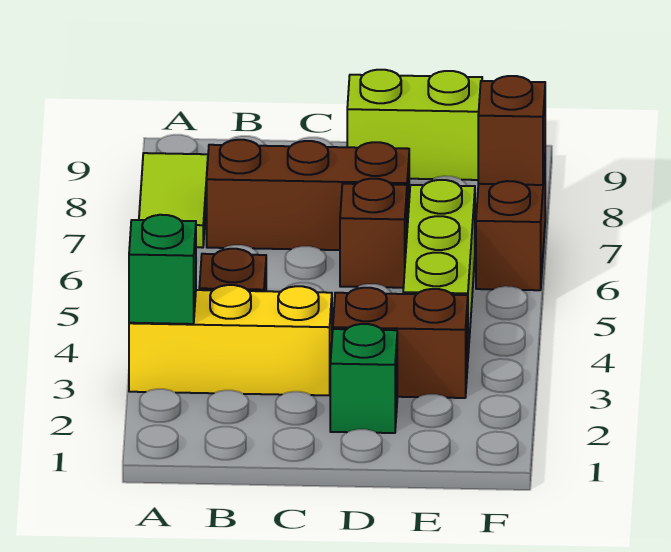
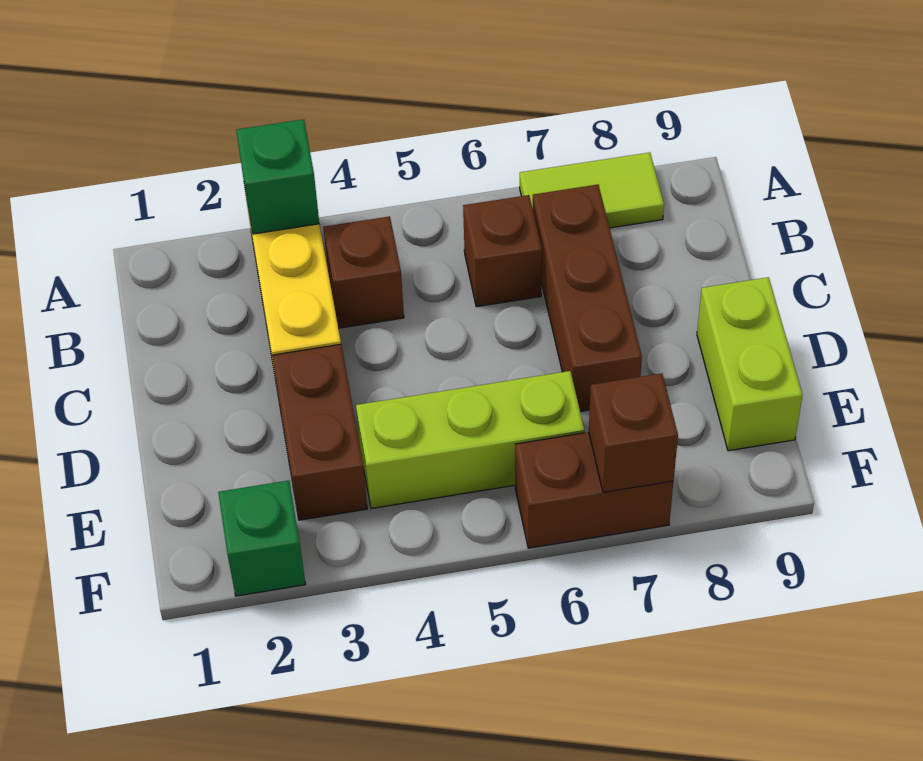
green 1x1 brick [330,324,397,433] -> green 1x1 brick moved to [218,481,306,596]
brown 1x1 brick [340,179,407,288] -> brown 1x1 brick moved to [463,195,542,307]

